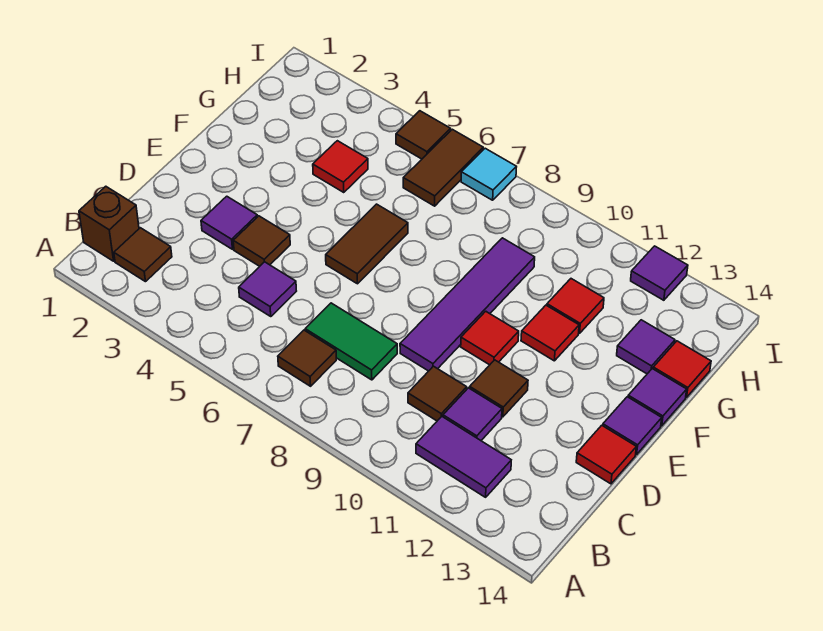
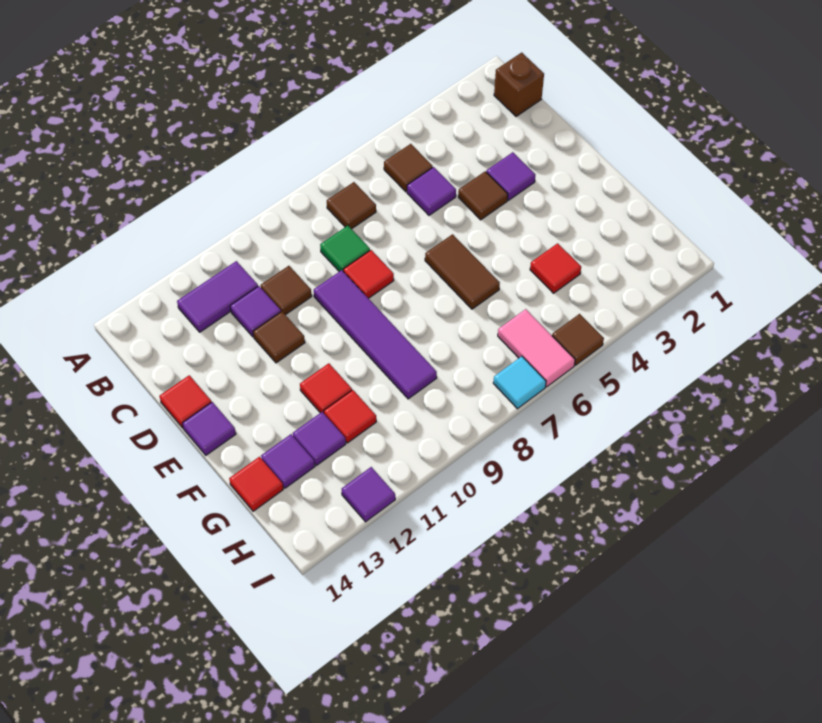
brown 1x1 tile [114,228,172,282] -> brown 1x1 tile moved to [384,144,433,192]
green 1x2 tile [305,303,397,380] -> green 1x1 tile [320,226,370,272]
red 1x1 tile [461,311,519,365] -> red 1x1 tile moved to [343,250,394,298]
purple 1x1 tile [628,369,687,426] -> purple 1x1 tile moved to [293,412,346,465]
brown 1x2 tile [403,129,483,206] -> pink 1x2 tile [498,309,575,387]

